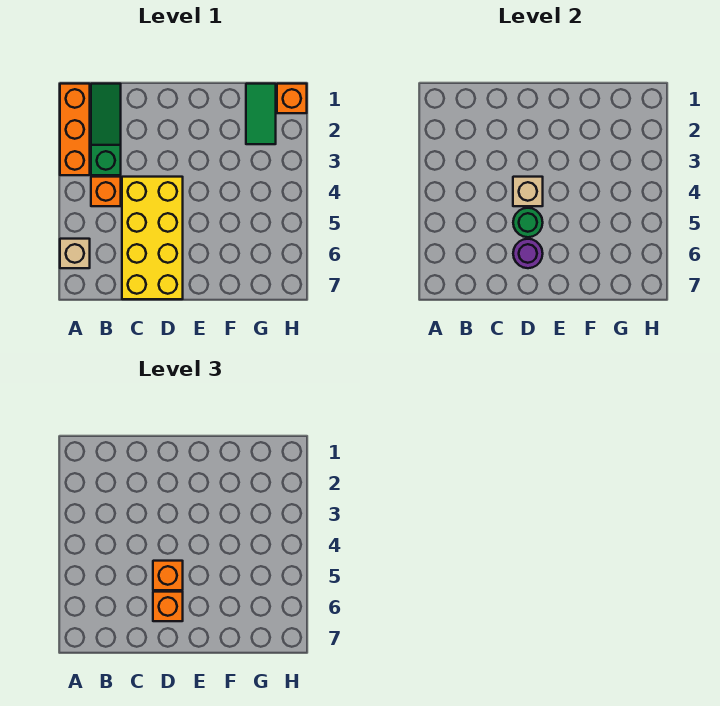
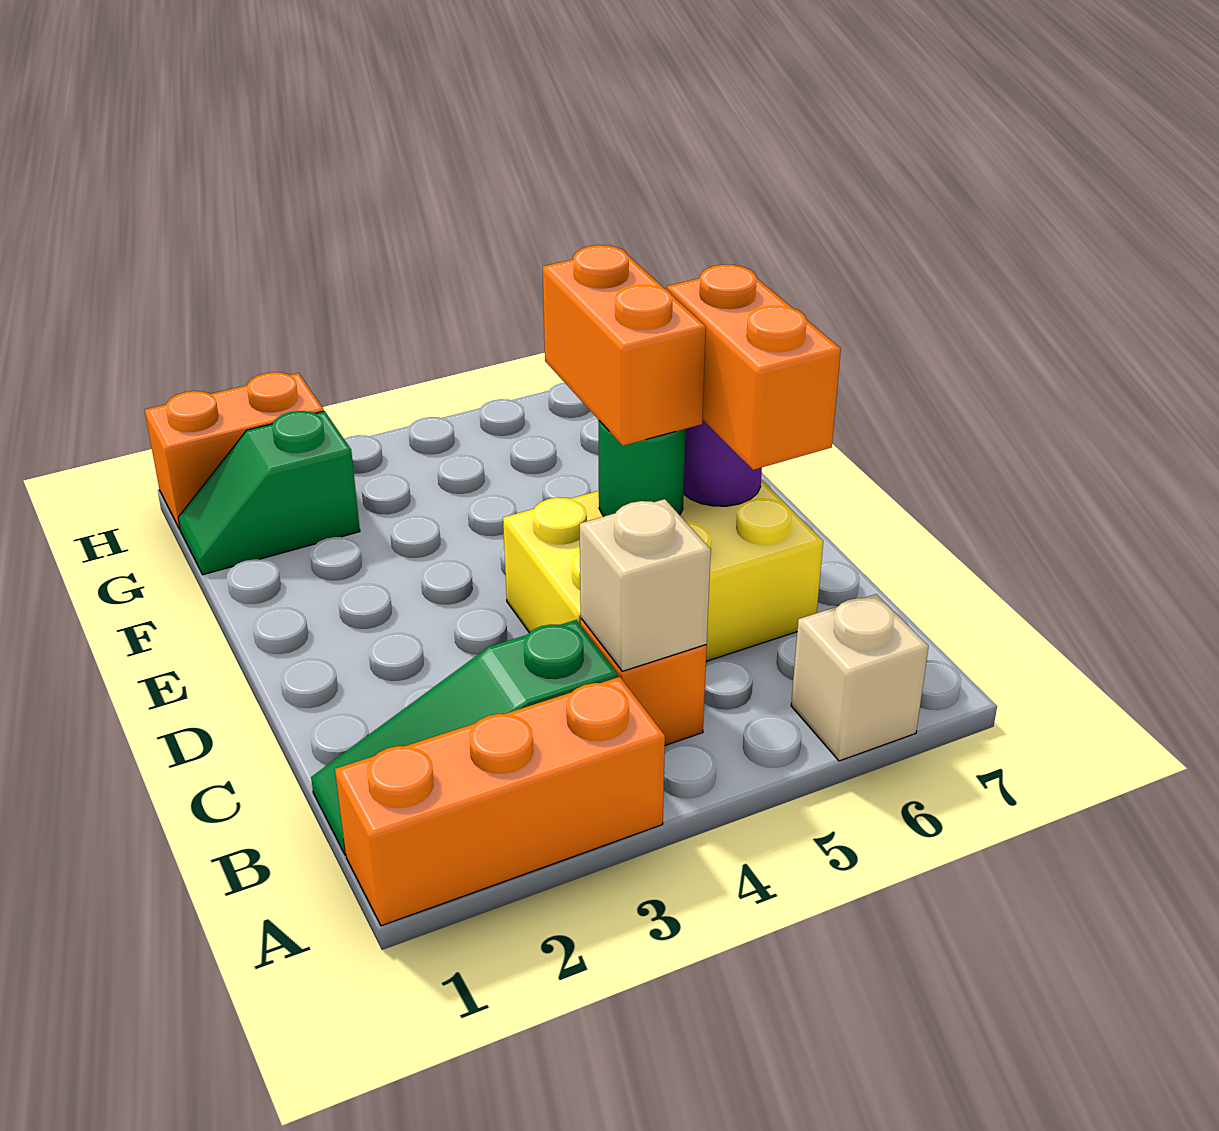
yellow 2x4 brick [122,177,183,299] -> yellow 2x3 brick [503,479,823,661]
tan 1x1 brick [513,177,543,206] -> tan 1x1 brick moved to [580,499,711,671]
orange 1x1 brick [153,561,183,590] -> orange 1x2 brick [543,245,706,446]
orange 1x1 brick [153,592,183,621] -> orange 1x2 brick [667,265,841,470]
green 1x2 tile [246,84,276,144] -> green 1x2 slope [178,411,360,575]
orange 1x1 brick [277,84,307,113] -> orange 1x2 brick [145,372,324,529]

